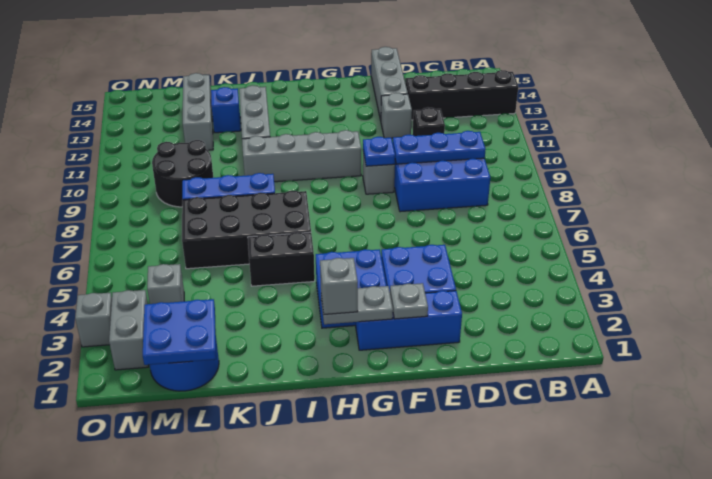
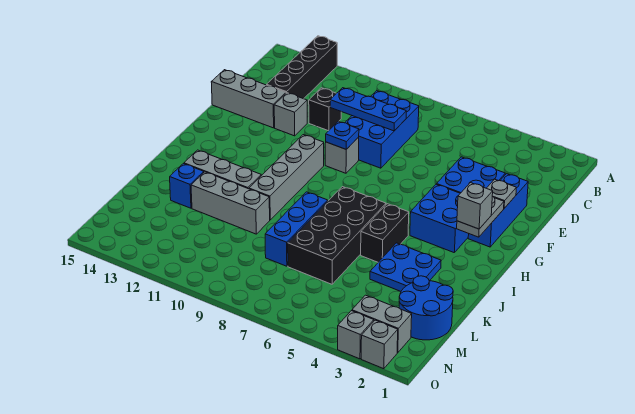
blue 1x3 plate [393,131,486,164] -> blue 1x3 plate turned to [330,88,406,131]
blue 2x2 plate [143,299,216,365] -> blue 2x2 plate moved to [370,243,441,291]
black 2x2 round brick [152,140,213,207] -> none
grey 1x3 brick [183,73,213,150] -> grey 1x3 brick moved to [191,172,270,234]
grey 1x1 brick [147,264,184,304] -> grey 1x1 brick moved to [361,320,398,369]

